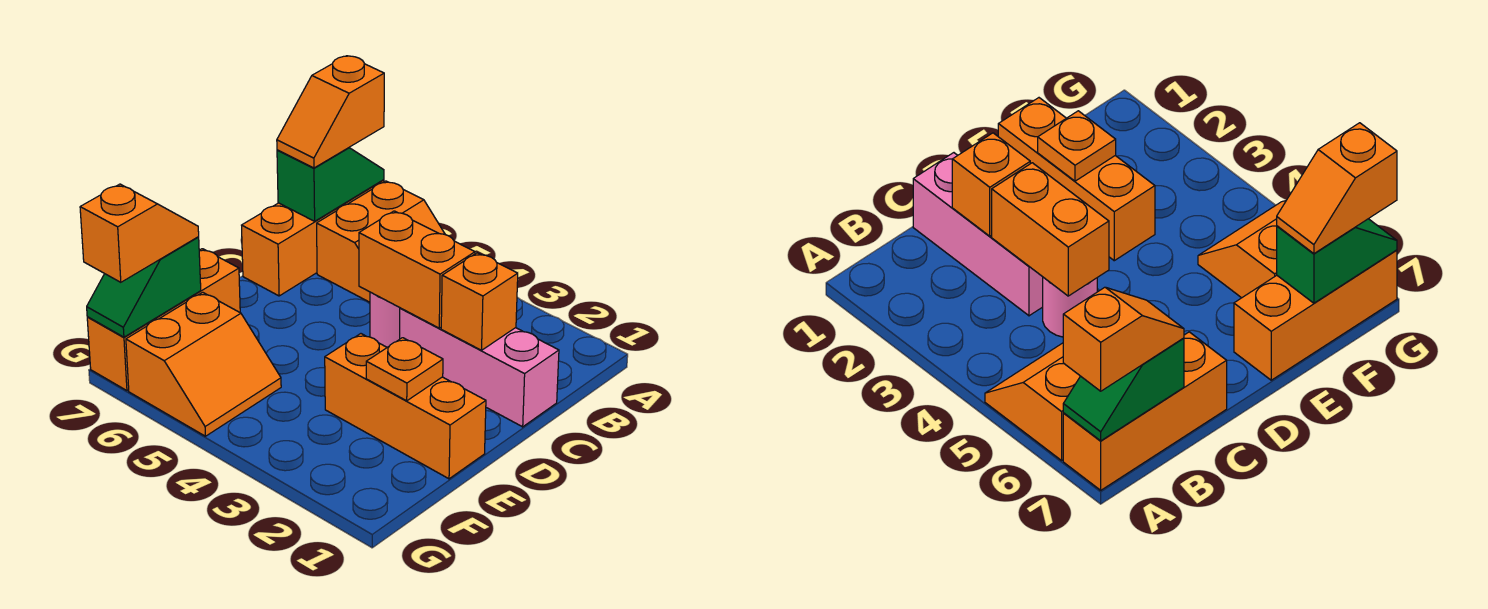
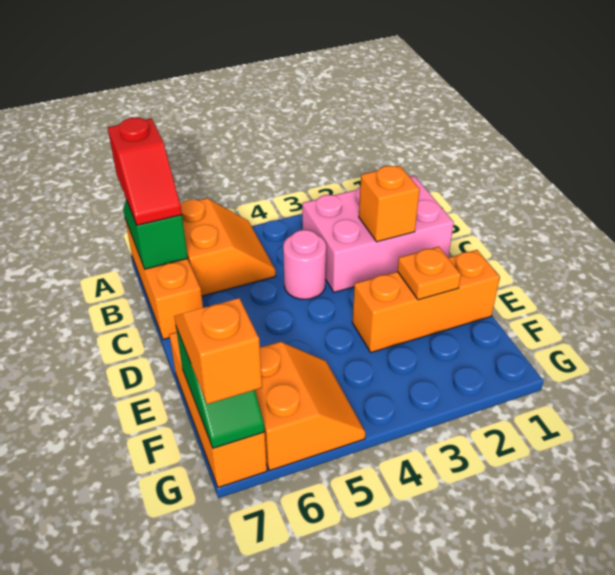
orange 1x2 slope [277,56,384,168] -> red 1x2 slope [108,118,182,225]
pink 1x3 brick [400,308,559,427] -> pink 2x3 brick [302,176,454,292]
orange 1x2 brick [359,211,475,328] -> none

